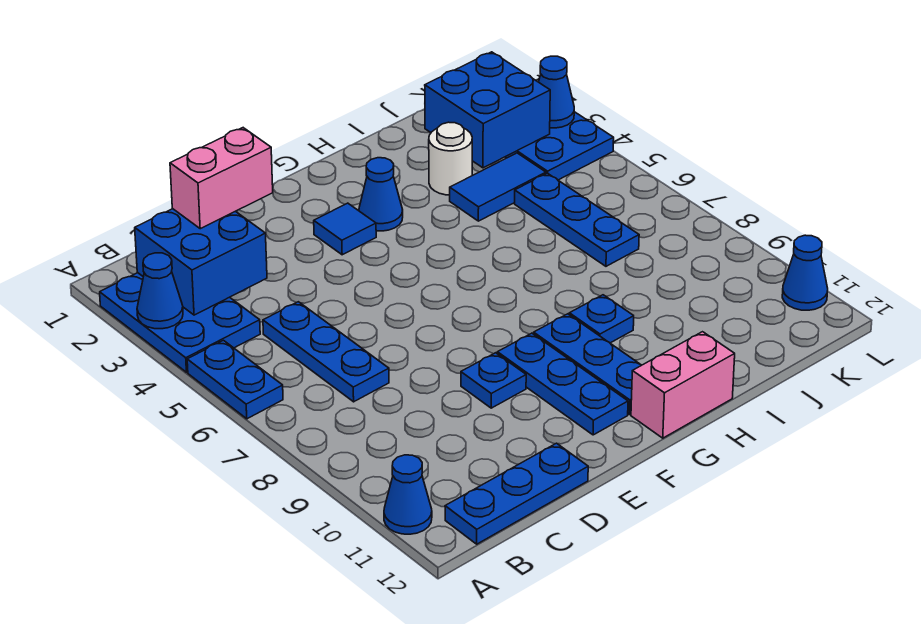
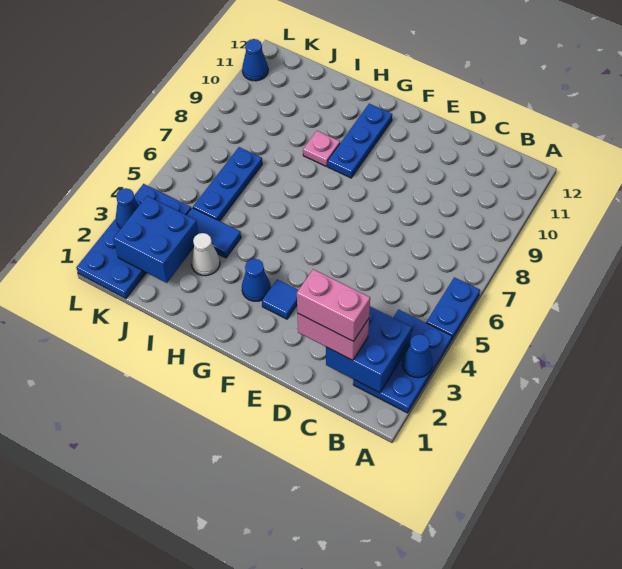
blue 1x1 cone [384,455,432,534] -> none
blue 1x3 plate [445,443,588,544] -> none
blue 1x3 plate [263,302,389,402] -> none
blue 1x1 plate [461,353,526,408] -> none
blue 1x3 plate [497,333,628,435] -> none
pink 1x2 brick [631,332,735,438] -> pink 1x2 brick moved to [297,269,370,341]
blue 1x1 plate [569,295,634,343] -> pink 1x1 plate [303,131,340,166]
white 1x1 round brick [429,122,472,195] -> white 1x1 cone [191,233,220,276]

